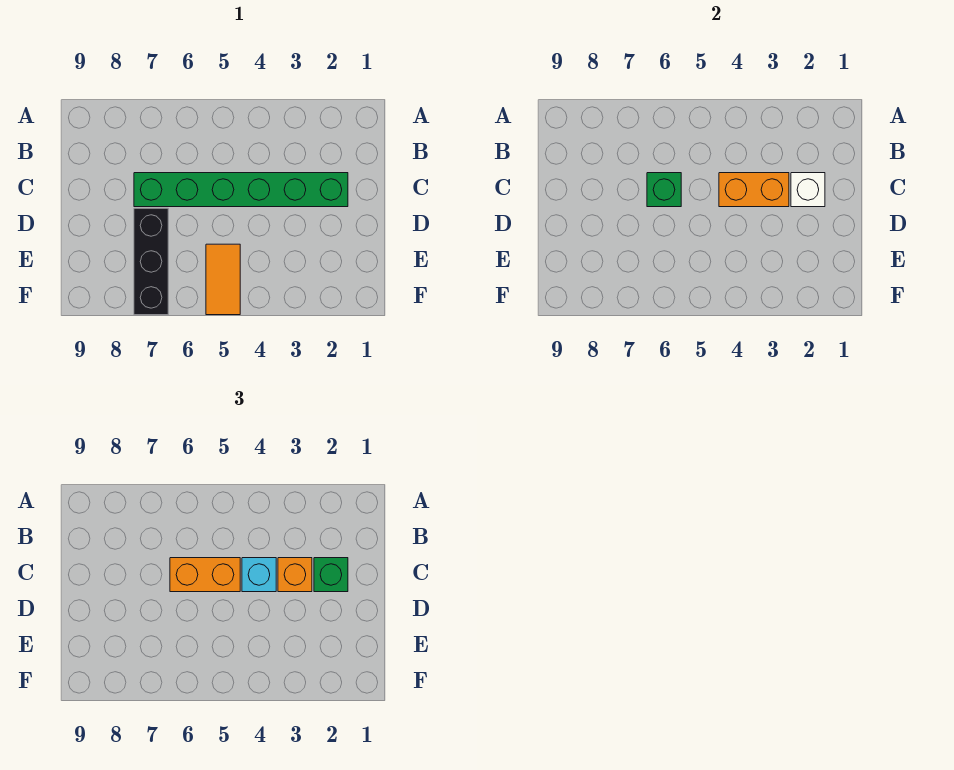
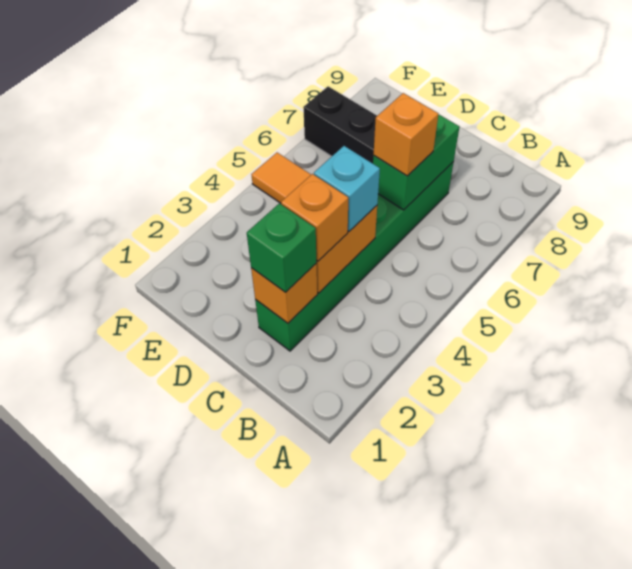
white 1x1 brick [791,173,825,207] -> orange 1x1 brick [251,264,317,323]
orange 1x2 brick [170,558,240,592] -> orange 1x1 brick [373,93,438,176]
green 1x1 brick [647,173,681,207] -> green 1x2 brick [373,114,460,210]

